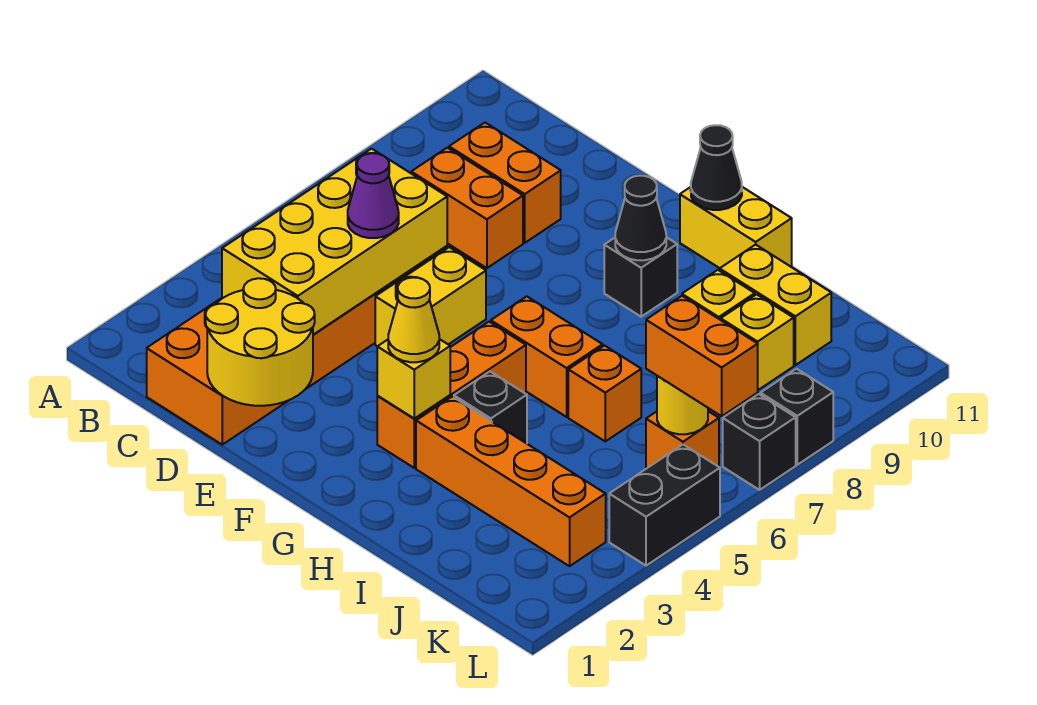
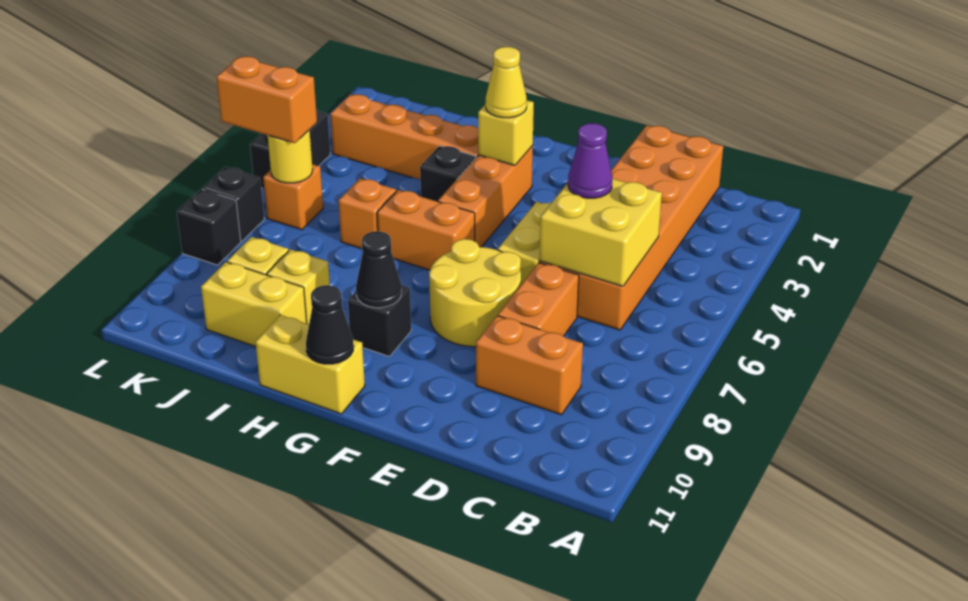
yellow 2x4 brick [222,149,447,335] -> yellow 2x2 brick [539,179,662,286]
orange 1x2 brick [411,148,523,268] -> orange 1x2 brick turned to [498,263,579,336]
yellow 2x2 round brick [206,278,315,406] -> yellow 2x2 round brick moved to [429,239,521,347]

